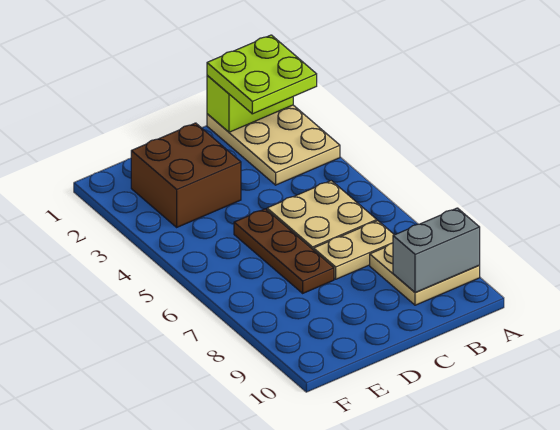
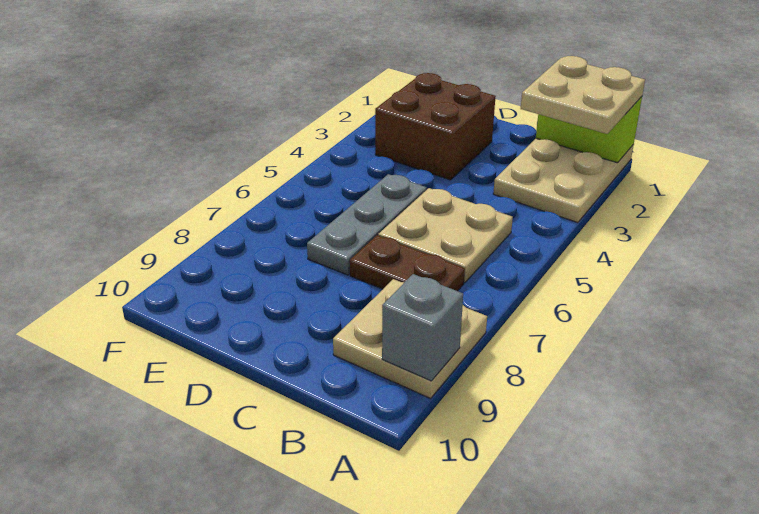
lime 2x2 plate [207,35,317,114] -> tan 2x2 plate [521,56,645,134]
grey 1x2 brick [393,208,480,293] -> grey 1x1 brick [382,274,463,381]
tan 1x2 plate [314,221,394,279] -> brown 1x2 plate [350,235,465,291]
brown 1x3 plate [234,209,334,293] -> grey 1x3 plate [307,174,427,275]

